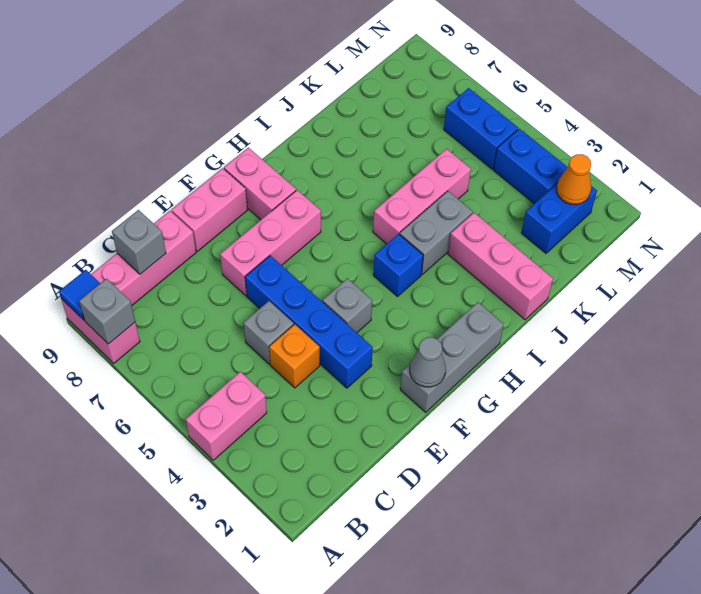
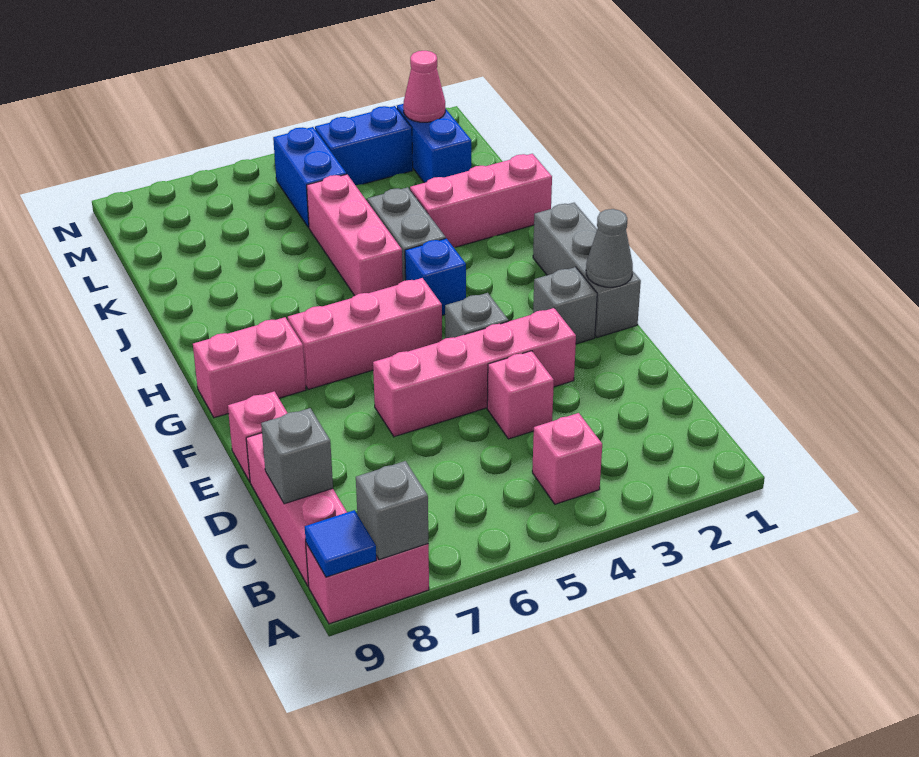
pink 1x2 brick [186,372,267,460] -> pink 1x1 brick [532,413,602,504]
orange 1x1 brick [269,324,320,388] -> pink 1x1 brick [487,351,554,439]
grey 1x1 brick [243,301,294,364] -> grey 1x1 brick moved to [533,267,597,344]
blue 1x4 brick [245,255,373,388] -> pink 1x4 brick [373,308,576,437]
pink 1x3 brick [220,190,321,296] -> pink 1x3 brick turned to [288,278,442,390]
pink 1x2 brick [171,168,247,251] -> pink 1x1 brick [228,391,287,482]
orange 1x1 cone [557,154,591,205] -> pink 1x1 cone [403,51,445,122]
blue 1x2 brick [444,88,518,169] -> blue 1x2 brick turned to [273,127,346,228]

